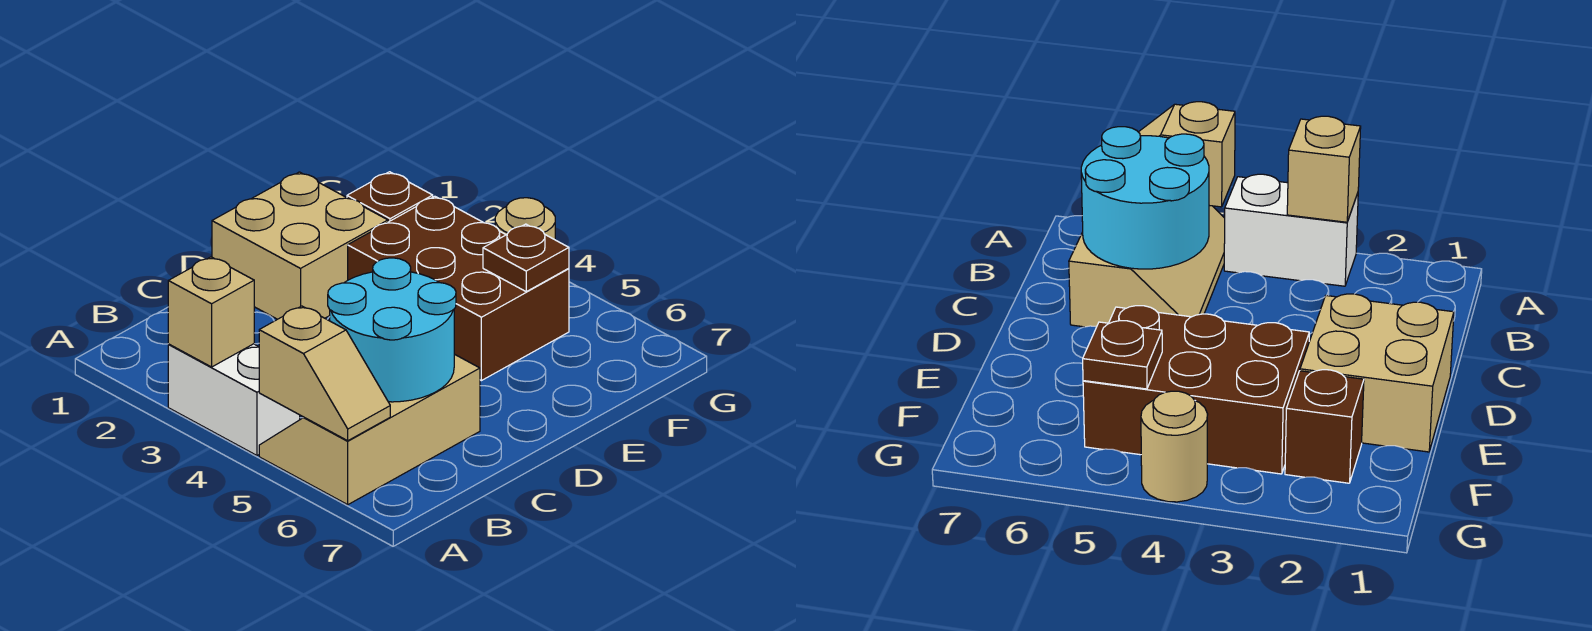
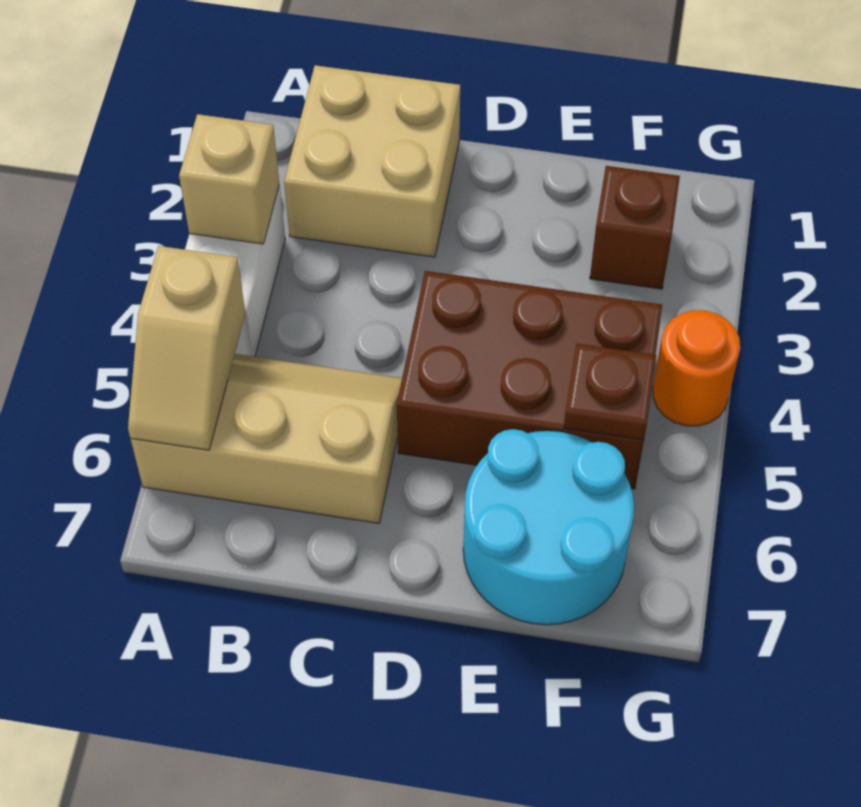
cyan 2x2 round brick [328,258,456,402] -> cyan 2x2 round brick moved to [463,429,634,625]
tan 2x2 brick [212,172,388,319] -> tan 2x2 brick moved to [284,65,460,257]
brown 2x3 brick [348,196,569,381] -> brown 2x3 brick turned to [397,271,662,489]
tan 1x1 round brick [495,198,555,240] -> orange 1x1 round brick [653,310,740,426]

